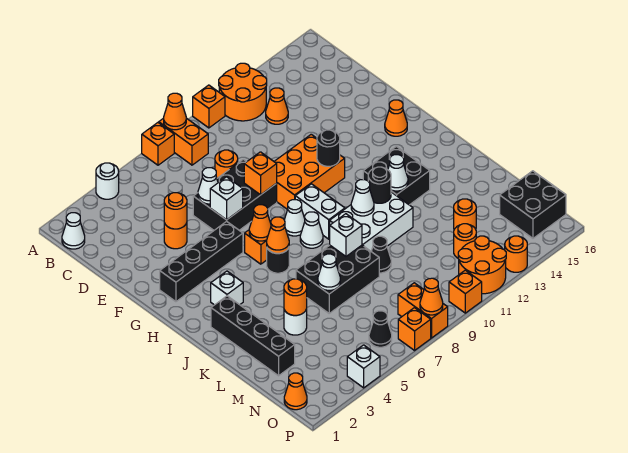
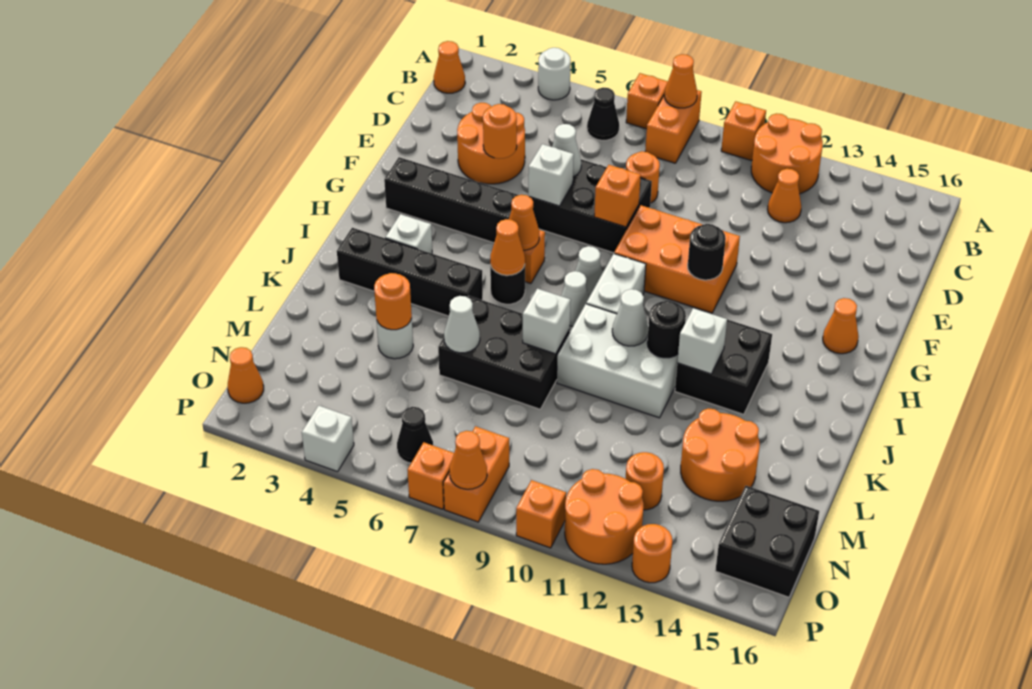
white 1x1 cone [62,213,85,249] -> orange 1x1 cone [434,41,465,93]
orange 1x1 round brick [164,223,187,249] -> orange 2x2 round brick [457,103,525,184]
black 1x4 brick [211,296,295,376] -> black 1x4 brick turned to [337,228,483,316]
white 1x1 cone [388,155,408,191] -> white 1x1 brick [677,308,727,374]
black 1x1 cone [371,236,391,273] -> black 1x1 cone moved to [587,88,619,140]
orange 1x1 round brick [454,199,476,229] -> orange 2x2 round brick [681,408,760,501]

